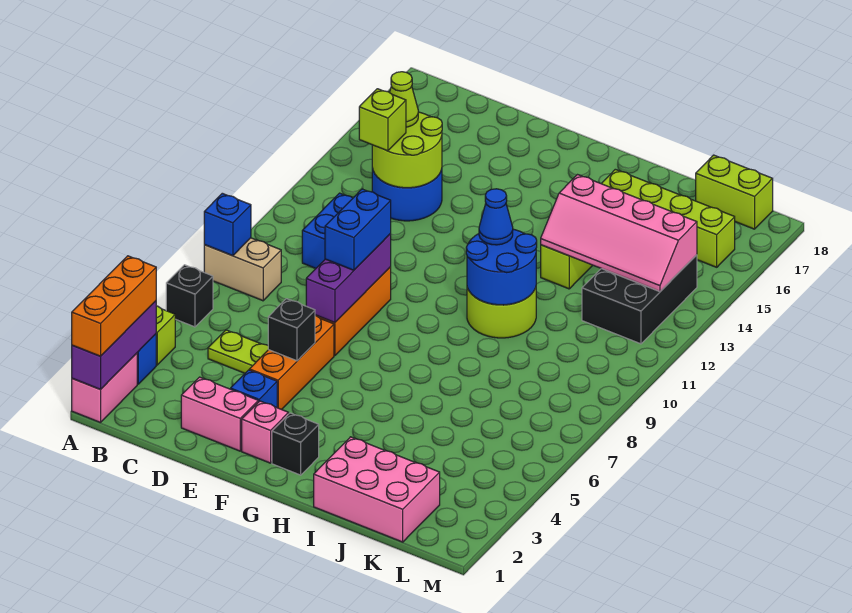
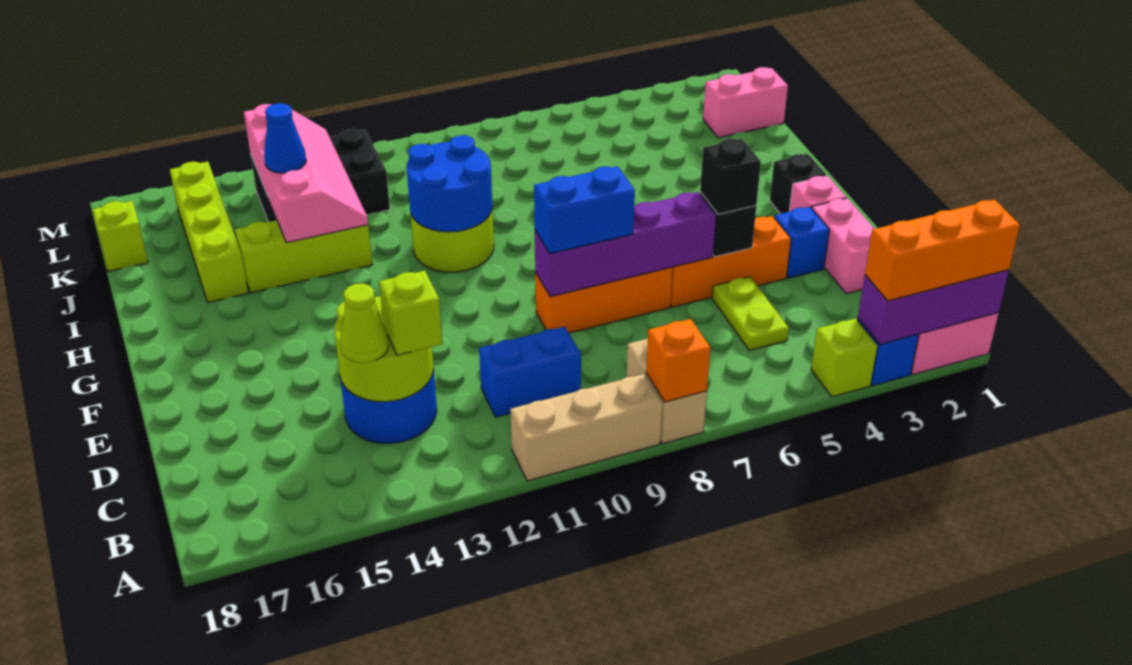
black 1x1 brick [166,265,213,327] -> black 1x1 brick moved to [700,139,761,214]
blue 1x1 brick [204,193,251,256] -> orange 1x1 brick [646,319,710,402]
none -> tan 1x3 brick [510,374,662,481]
purple 1x3 brick [306,234,391,323] -> purple 1x4 brick [535,192,716,297]
blue 1x1 cone [479,189,513,245] -> blue 1x1 cone moved to [264,103,306,173]
pink 2x3 brick [314,437,440,542] -> pink 1x2 brick [703,67,788,138]
lime 1x2 brick [696,155,773,229] -> lime 1x1 brick [92,201,148,272]

